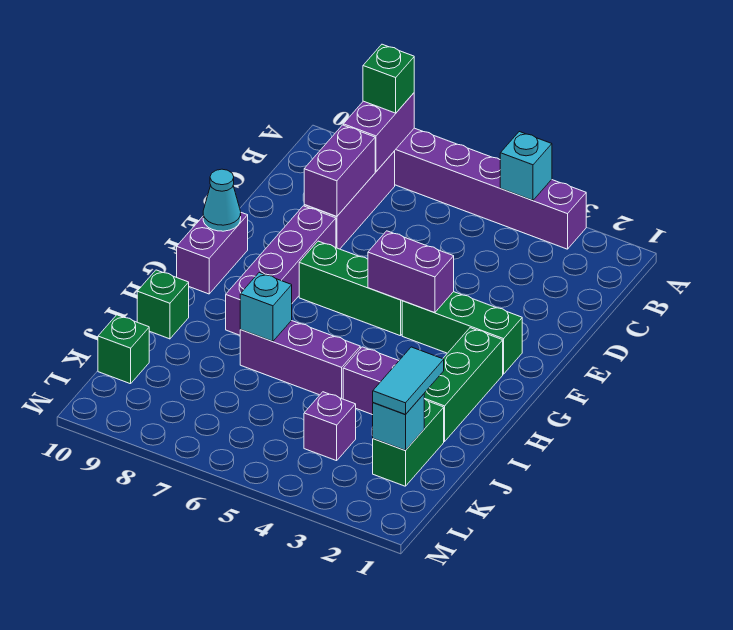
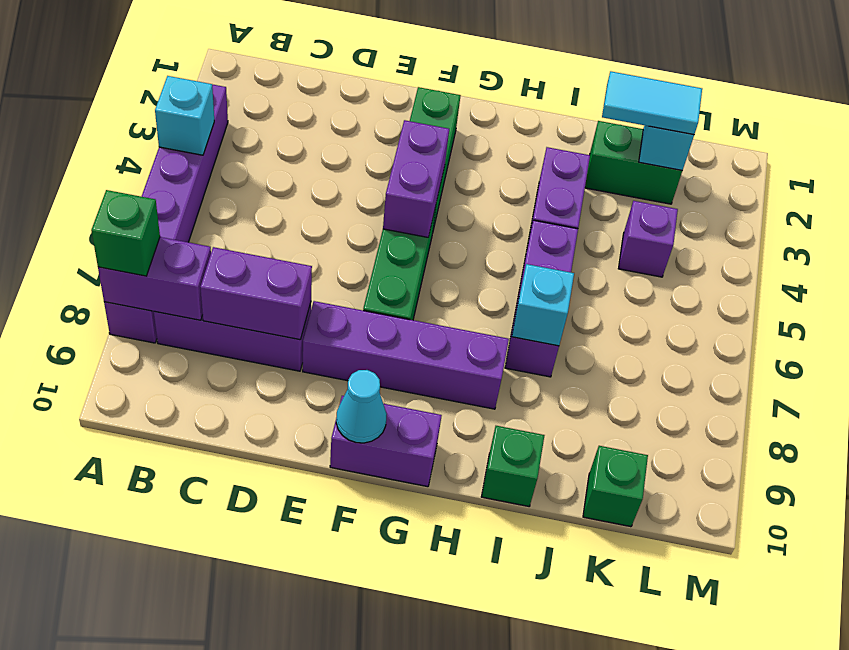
green 1x3 brick [424,328,503,441] -> none

